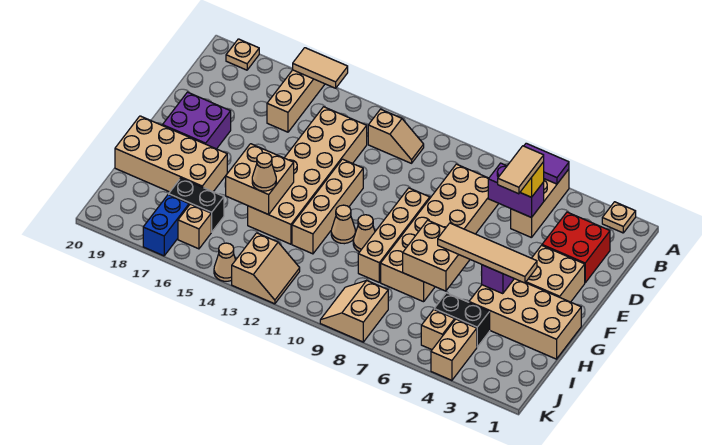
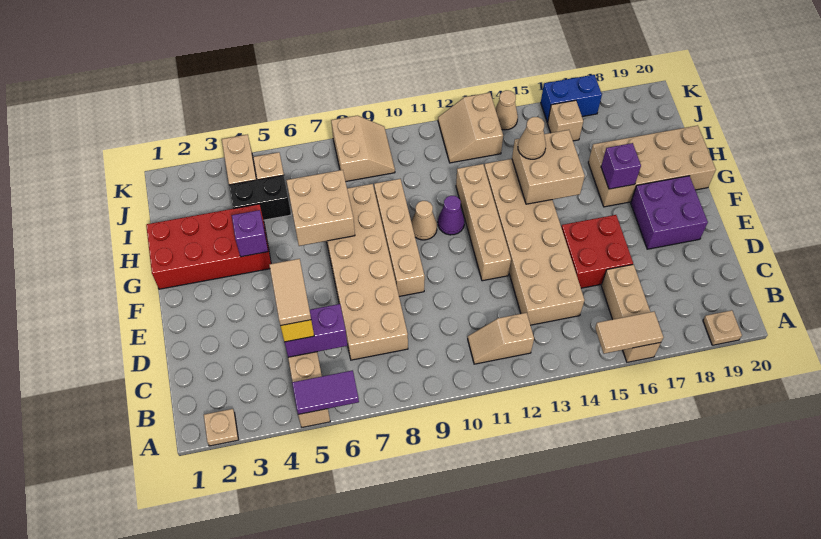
red 2x2 brick [542,212,610,283] -> red 2x2 brick moved to [561,215,633,288]
tan 2x2 brick [526,245,585,302] -> none
tan 2x4 brick [469,279,581,359] -> red 2x4 brick [146,204,271,289]
tan 1x4 tile [438,223,537,283] -> none
tan 1x1 cone [331,205,356,244] -> purple 1x1 cone [438,196,465,235]
none -> purple 1x1 brick [601,143,641,189]
black 1x2 brick [169,178,224,232] -> none
blue 1x2 brick [143,195,189,256] -> blue 1x2 brick turned to [541,75,602,123]

